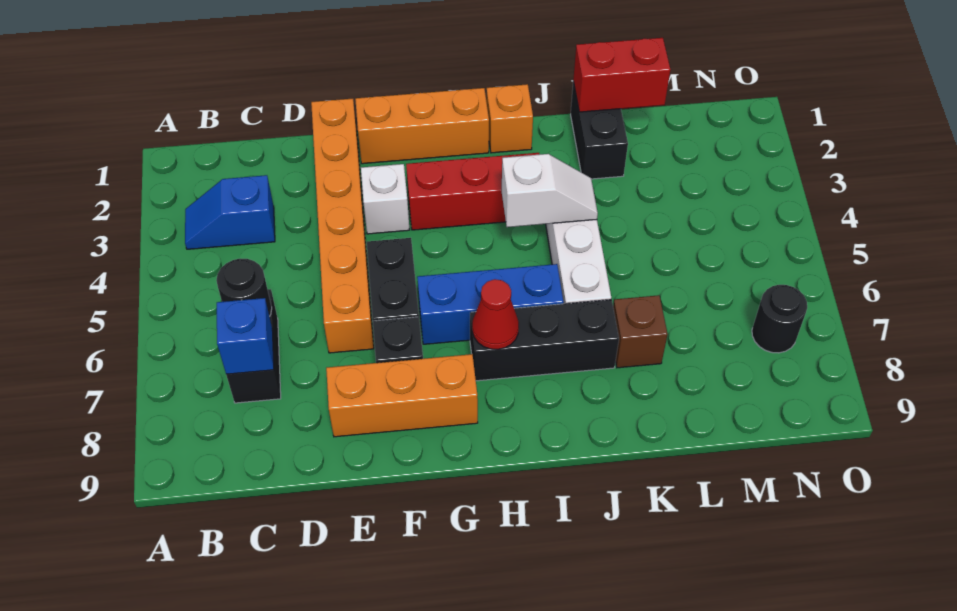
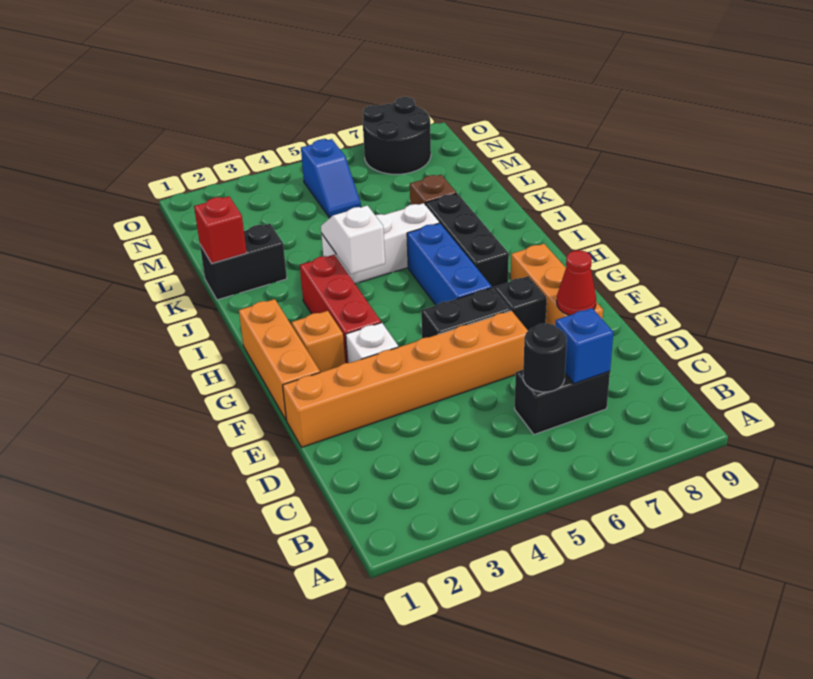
blue 1x2 slope [185,175,275,249] -> blue 1x2 slope moved to [301,139,361,218]
red 1x1 cone [472,279,519,349] -> red 1x1 cone moved to [557,250,596,315]
orange 1x1 brick [486,84,533,153] -> orange 1x1 brick moved to [292,311,345,372]
red 1x2 brick [573,38,670,112] -> red 1x1 brick [194,196,247,264]
black 1x1 round brick [752,285,807,353] -> black 2x2 round brick [363,97,431,174]

